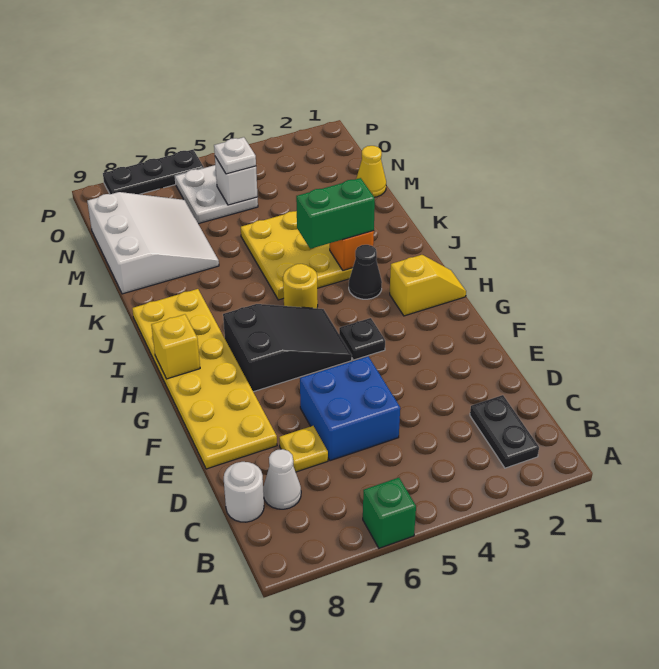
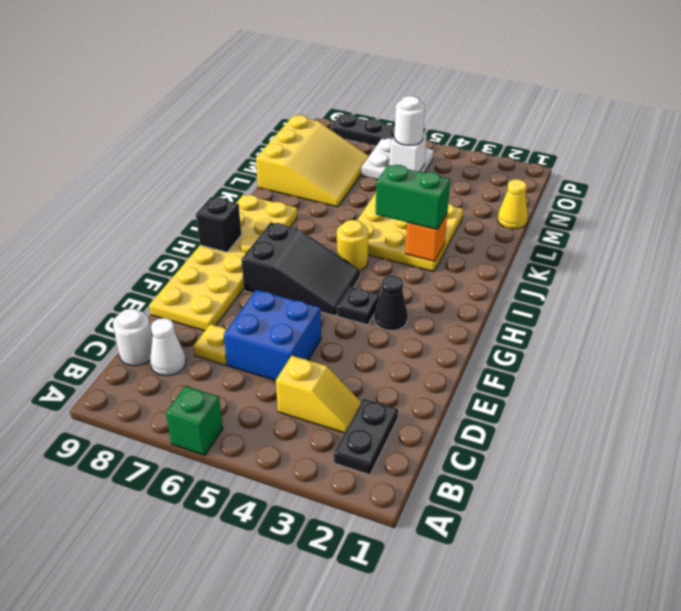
yellow 1x2 slope [390,255,466,316] -> yellow 1x2 slope moved to [276,356,361,433]
yellow 1x1 brick [151,314,200,379] -> black 1x1 brick [196,197,241,252]
black 1x1 cone [349,245,382,299] -> black 1x1 cone moved to [374,275,408,331]
white 3x3 slope [87,192,219,294] -> yellow 3x3 slope [256,115,369,207]
white 1x1 plate [214,137,256,174] -> white 1x1 round brick [394,96,425,145]

